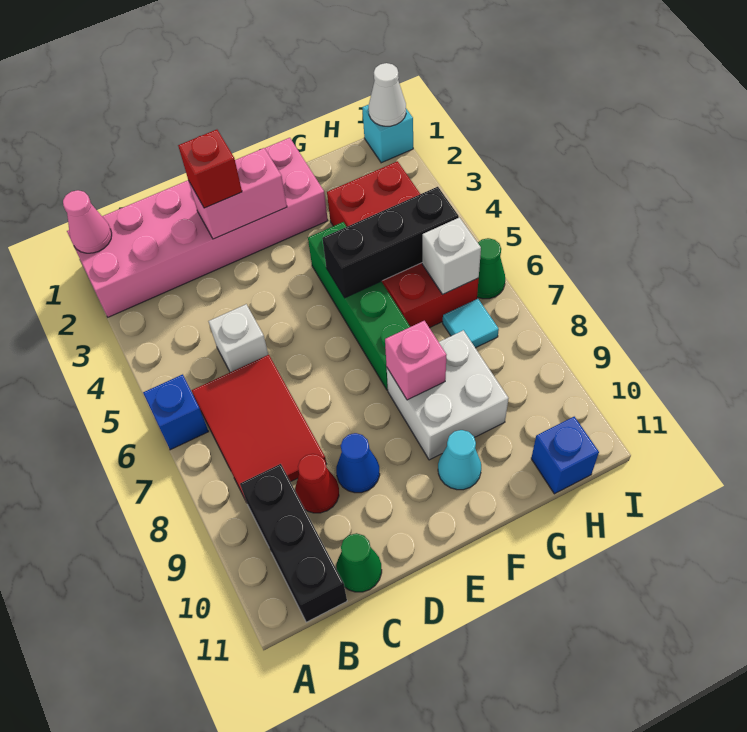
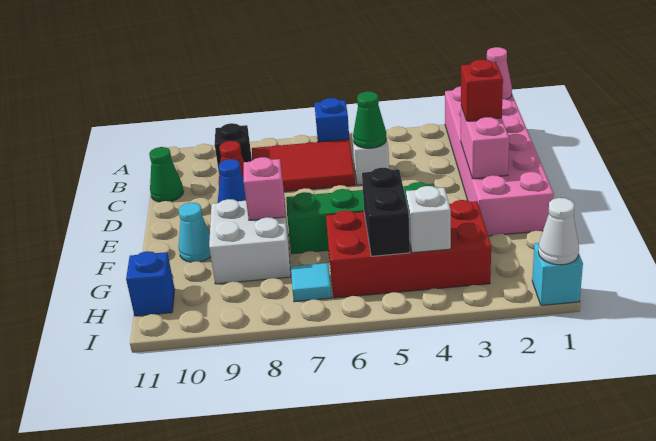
black 1x3 brick [240,464,347,622] -> black 1x1 brick [215,123,252,170]
black 1x3 brick [322,187,459,298] -> black 1x2 brick [362,168,410,256]
white 1x1 brick [422,217,481,294] -> white 1x1 brick moved to [406,186,451,253]
green 1x1 cone [477,238,505,299] -> green 1x1 cone moved to [353,91,387,148]

